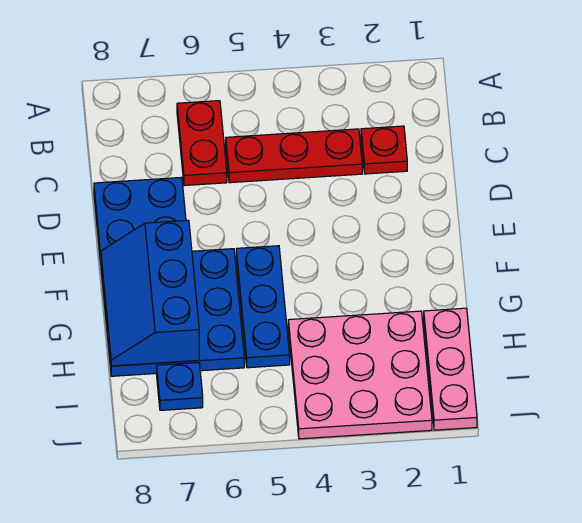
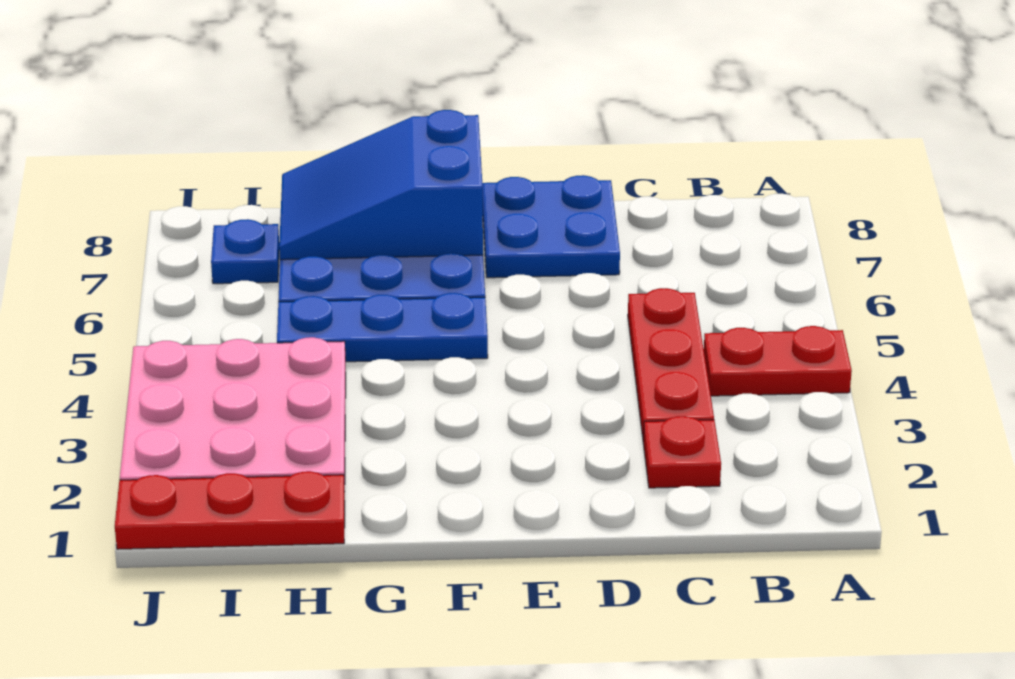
red 1x2 plate [177,101,227,186] -> red 1x2 plate moved to [704,326,852,396]
blue 2x3 slope [101,220,199,366] -> blue 2x3 slope turned to [279,110,483,260]
pink 1x3 plate [424,308,477,430] -> red 1x3 plate [115,471,345,549]

